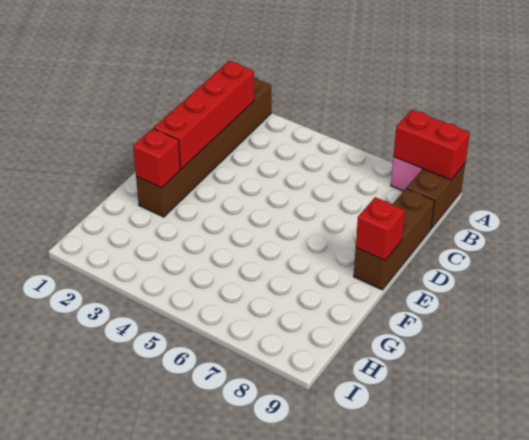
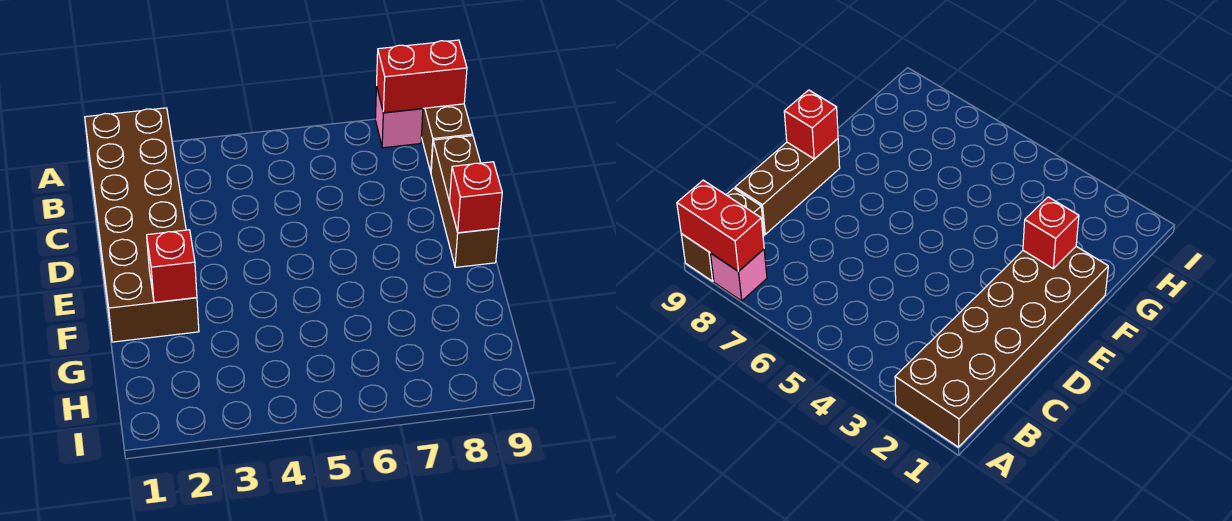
brown 1x6 brick [136,77,271,217] -> brown 2x6 brick [85,108,199,342]
red 1x4 brick [154,61,254,169] -> none

